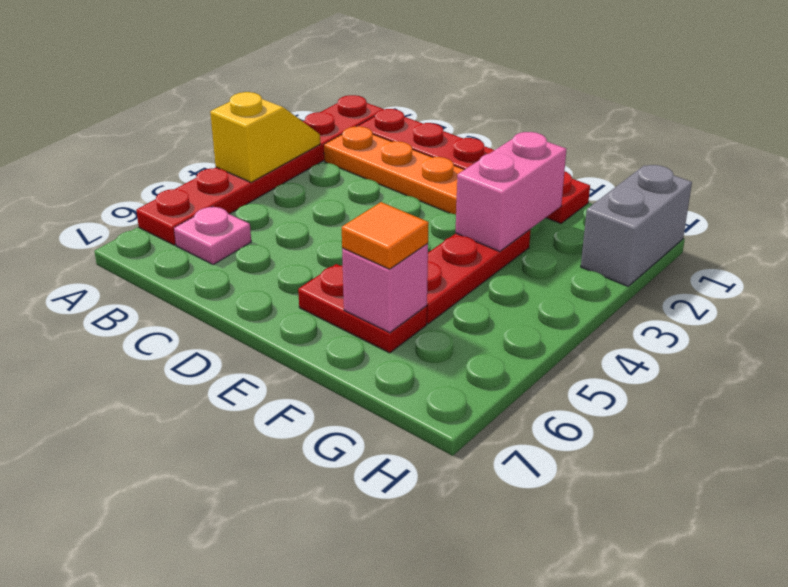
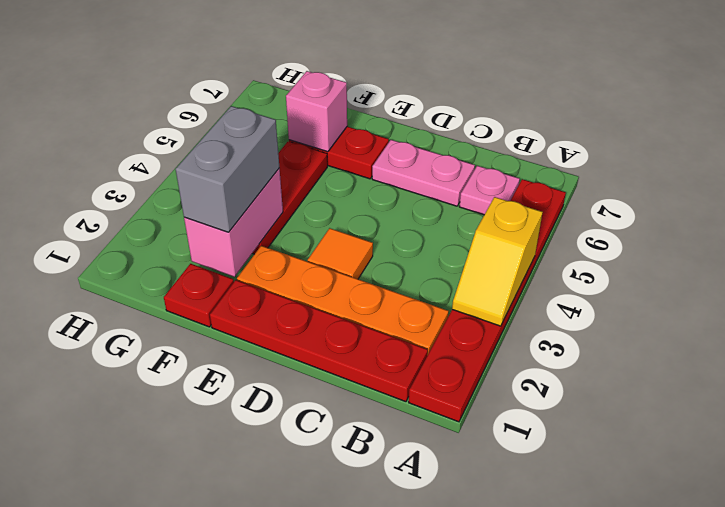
none -> pink 1x2 plate [372,140,475,206]
orange 1x1 tile [342,202,429,269] -> orange 1x1 tile moved to [308,228,373,279]
grey 1x2 brick [581,165,692,286] -> grey 1x2 brick moved to [176,106,279,232]

